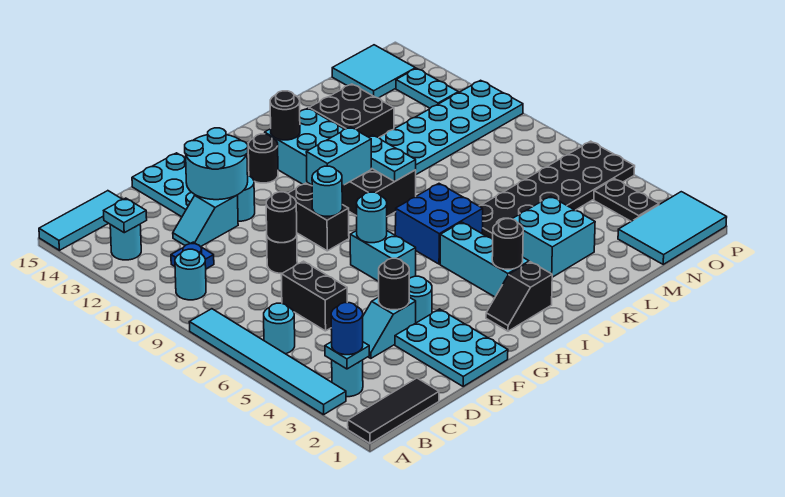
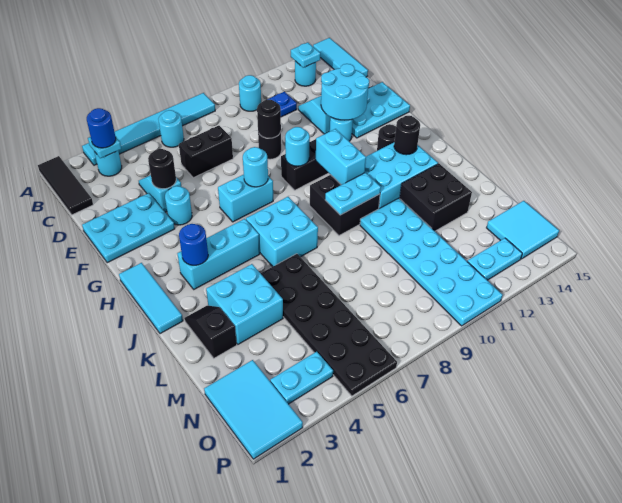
none -> cyan 1x3 tile [119,263,183,334]
black 1x2 slope [486,262,552,331] -> black 1x2 slope moved to [184,306,237,358]
black 1x1 round brick [492,219,523,269] -> blue 1x1 round brick [179,224,208,265]
blue 2x2 brick [395,184,483,264] -> cyan 2x2 brick [246,197,318,267]
black 1x2 plate [594,179,659,221] -> cyan 1x2 plate [270,352,333,404]

